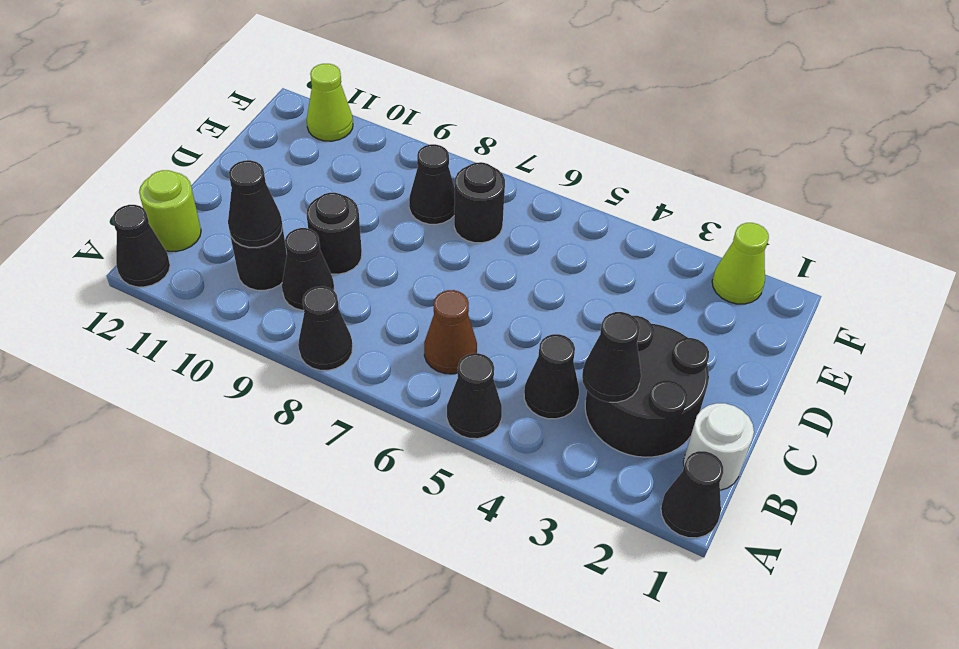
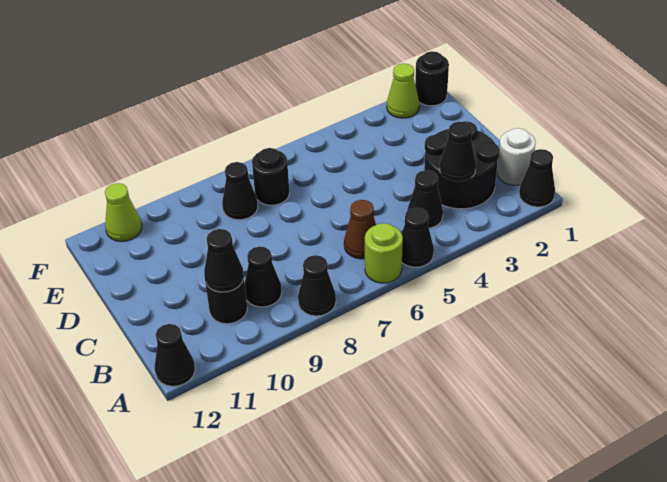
lime 1x1 round brick [139,170,201,252] -> lime 1x1 round brick moved to [365,223,403,283]
black 1x1 round brick [307,193,362,274] -> black 1x1 round brick moved to [415,51,449,106]

